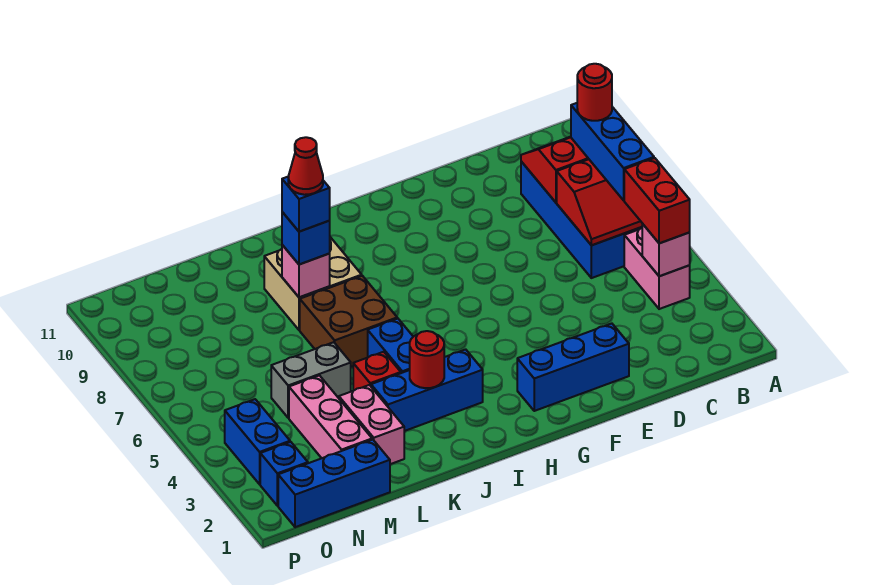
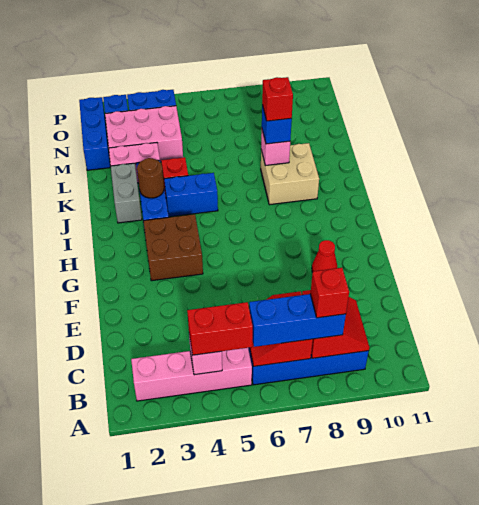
pink 1x2 brick [624,228,690,309] -> pink 1x4 brick [131,348,252,401]
red 1x1 round brick [577,64,612,121] -> red 1x1 brick [310,268,349,318]
blue 1x3 brick [517,324,629,411] -> none
red 1x1 round brick [410,331,444,388] -> brown 1x1 round brick [137,158,164,198]
brown 2x2 brick [300,276,397,367] -> brown 2x2 brick moved to [143,214,203,281]
blue 1x1 brick [282,177,330,232] -> red 1x1 brick [262,77,293,121]
red 1x1 cone [288,137,323,195] -> red 1x1 cone moved to [312,240,337,272]
grey 1x2 brick [271,342,351,418] -> grey 1x2 brick moved to [111,163,142,223]
pink 1x3 brick [289,375,372,458] -> pink 2x3 brick [105,106,183,162]

